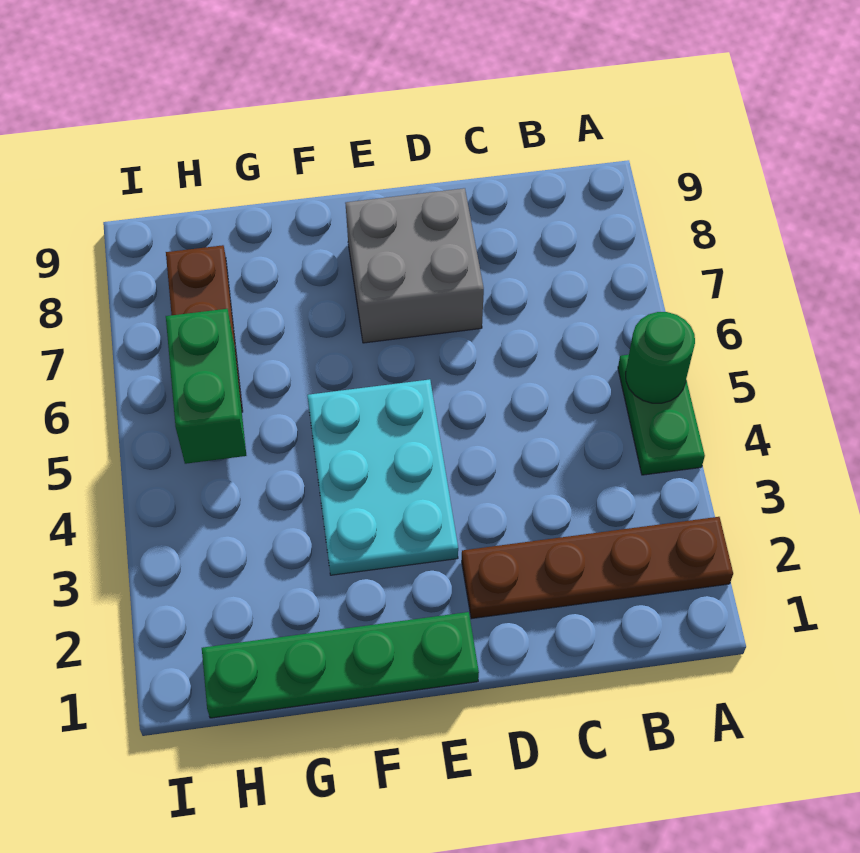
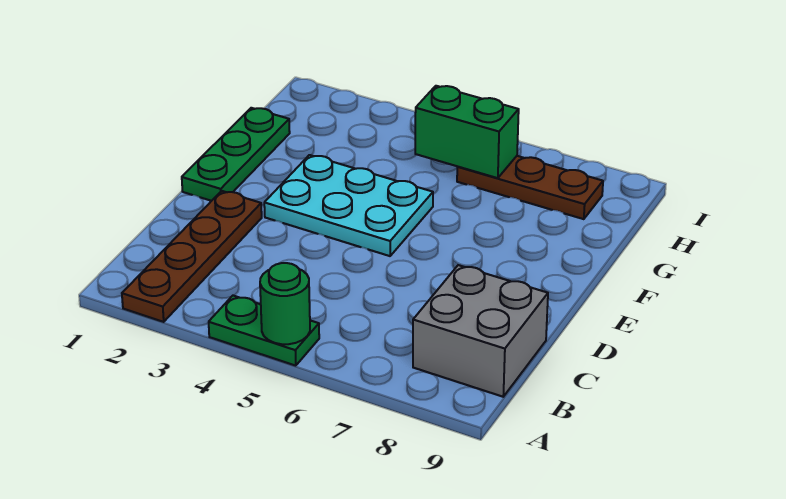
grey 2x2 brick [346,188,484,343] -> grey 2x2 brick moved to [413,265,548,397]
green 1x4 plate [202,612,479,718] -> green 1x3 plate [182,108,290,201]

